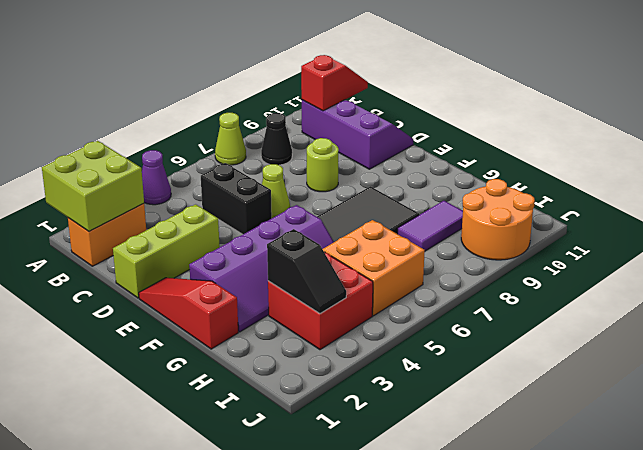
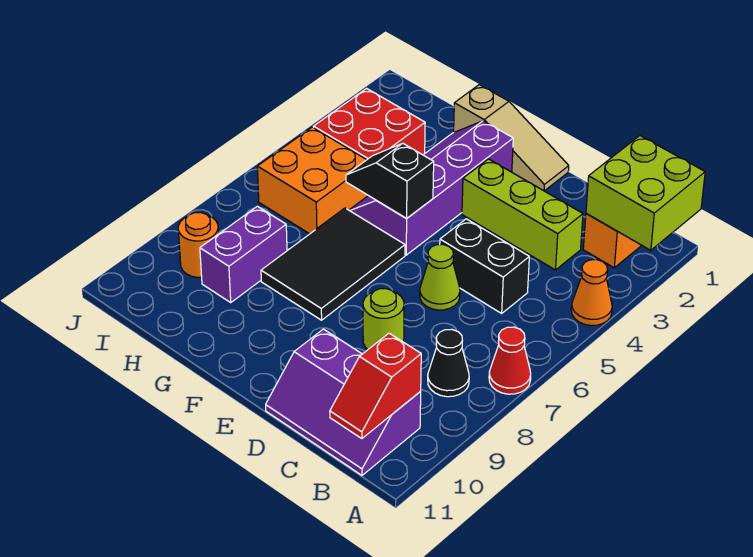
purple 1x1 cone [142,150,171,205] -> orange 1x1 cone [571,260,612,326]
lime 1x1 cone [215,113,246,165] -> red 1x1 cone [489,327,531,394]
lime 1x3 brick [113,204,220,298] -> lime 1x3 brick turned to [462,159,583,270]
red 1x3 slope [139,278,238,349] -> tan 1x3 slope [454,85,569,191]
black 1x2 slope [267,229,346,314] -> black 1x2 slope moved to [346,143,434,219]
purple 1x2 tile [398,201,463,251] -> purple 1x2 brick [200,206,287,302]
orange 2x2 round brick [461,179,535,260] -> orange 1x1 round brick [178,212,219,277]

